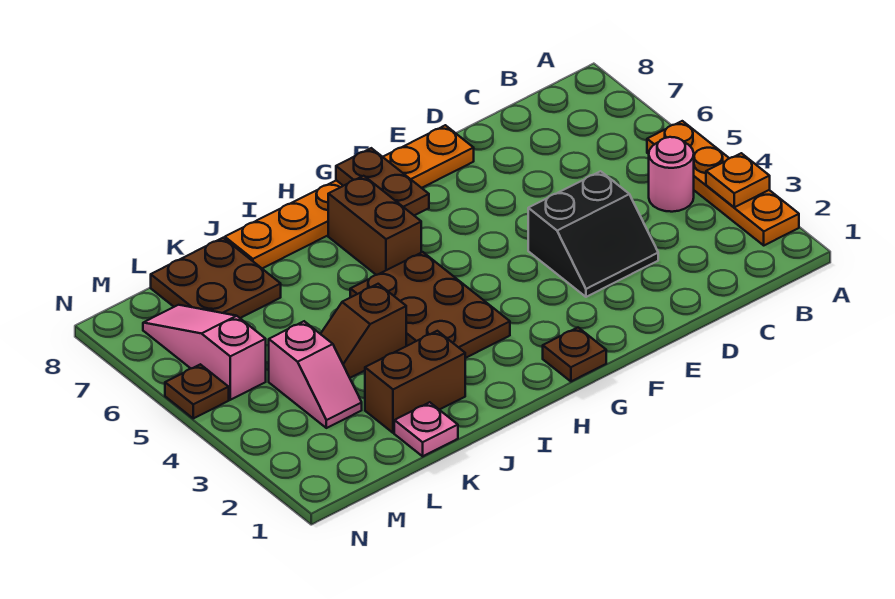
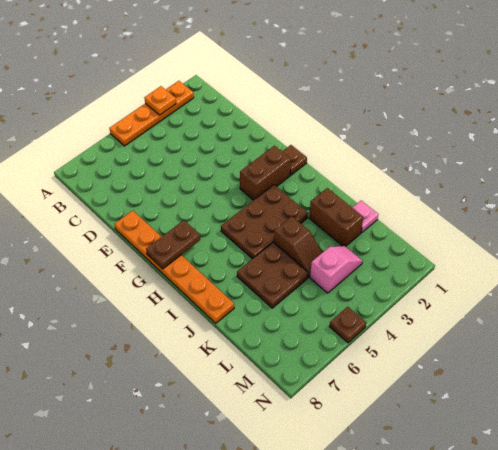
pink 1x1 round brick [649,137,694,212] -> none
black 2x2 slope [528,171,658,297] -> none
brown 1x2 brick [328,176,421,275] -> brown 1x2 brick moved to [240,146,291,200]
brown 2x2 plate [151,238,281,318] -> brown 2x2 plate moved to [237,243,309,308]
pink 1x3 slope [143,305,266,400] -> none

